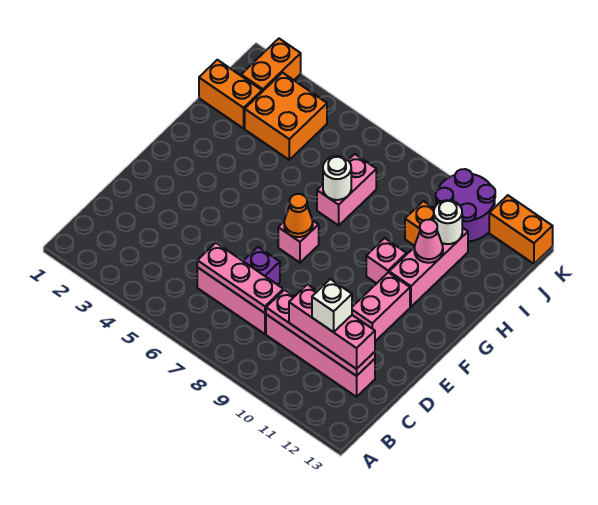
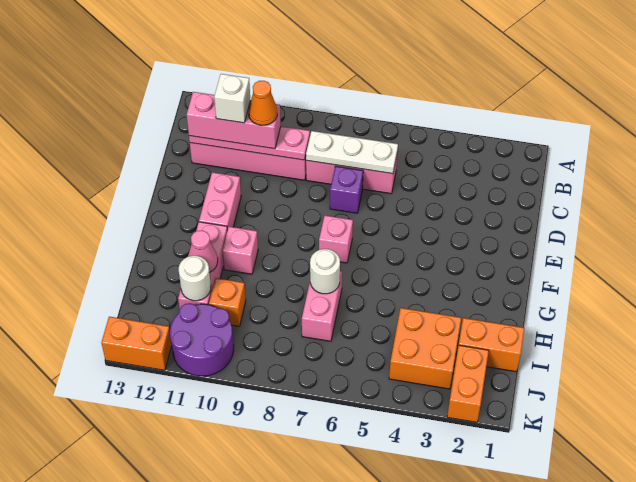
pink 1x3 plate [197,243,283,313] -> white 1x3 plate [306,131,398,174]
orange 1x1 cone [284,194,313,237] -> orange 1x1 cone moved to [248,81,277,125]

